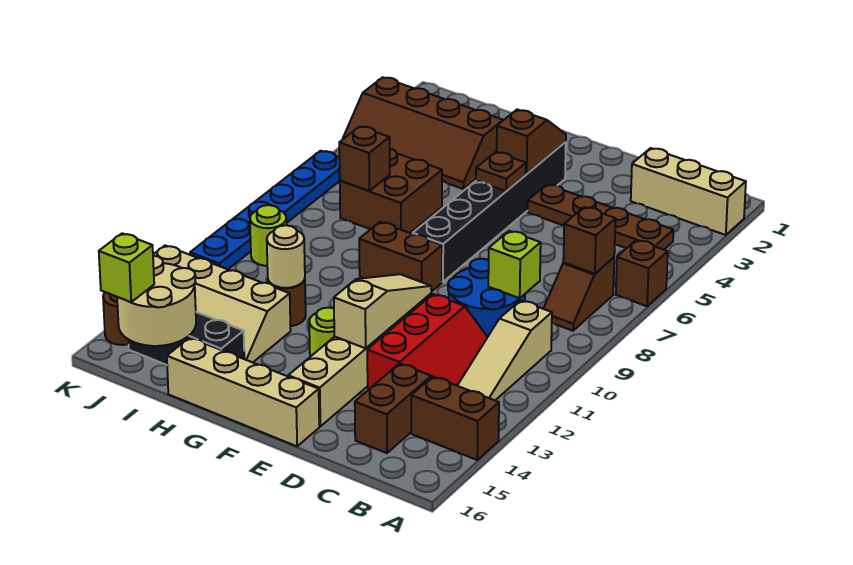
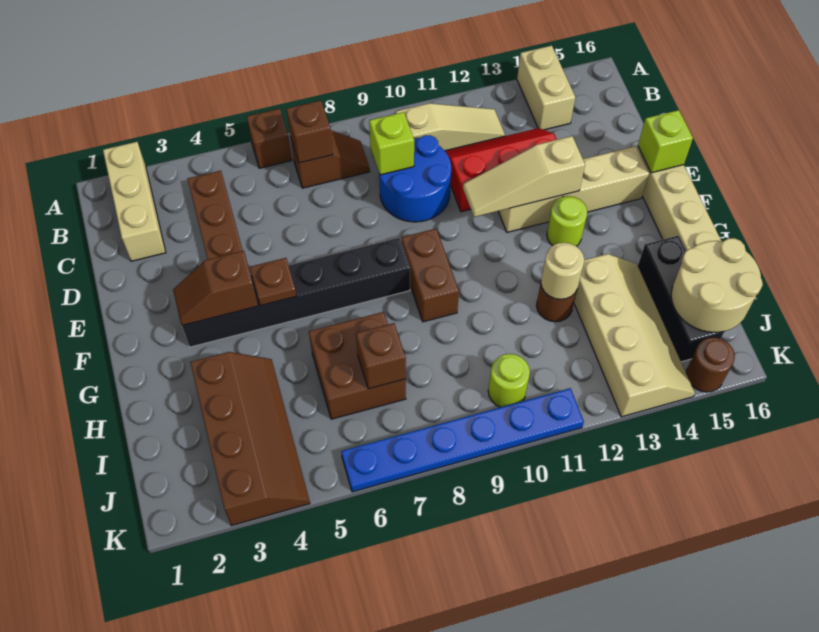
brown 1x2 brick [411,377,499,460] -> tan 1x2 brick [517,46,575,130]
brown 1x2 brick [355,364,431,453] -> none
lime 1x1 brick [99,233,154,302] -> lime 1x1 brick moved to [638,110,693,173]

